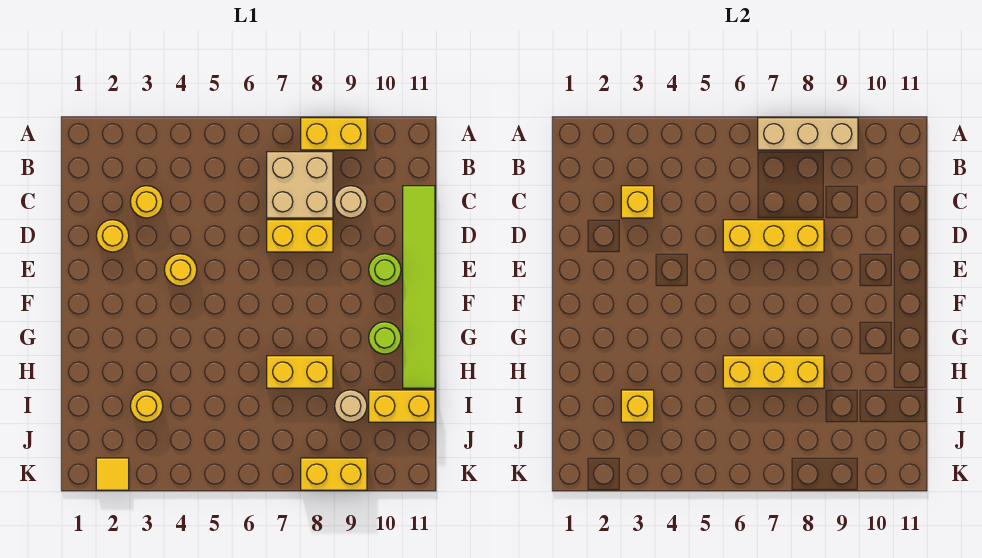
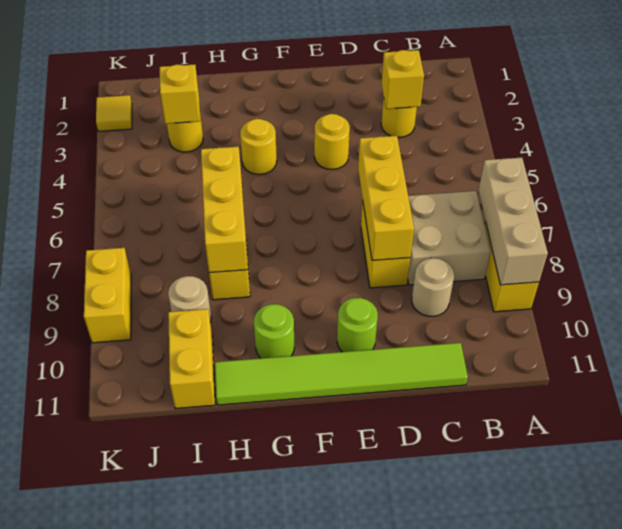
yellow 1x1 round brick [96,220,129,252] -> yellow 1x1 round brick moved to [240,119,277,175]

